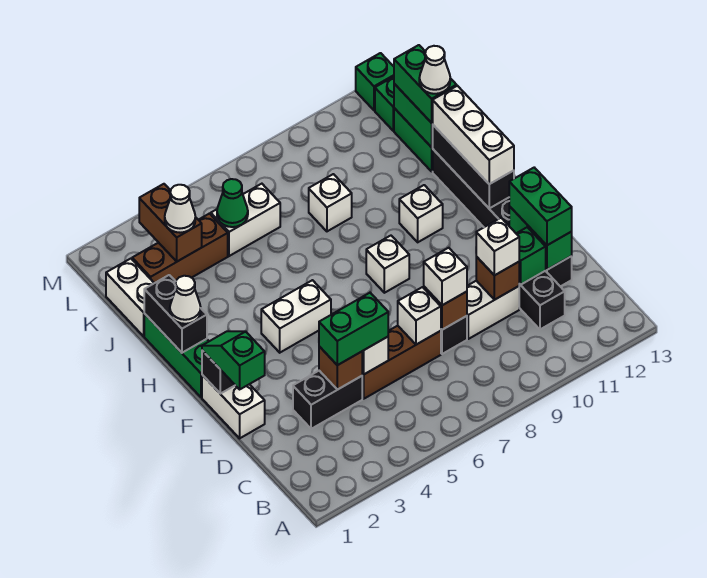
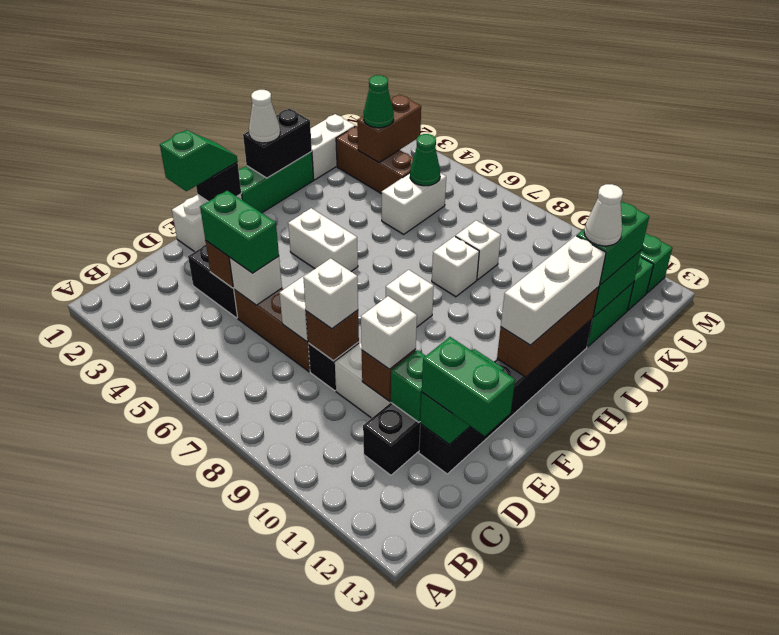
green 1x2 brick [509,168,572,245] -> green 1x2 brick turned to [422,337,515,436]
black 1x3 brick [433,125,514,208] -> brown 1x3 brick [497,287,599,377]
white 1x1 brick [399,185,443,242] -> white 1x1 brick moved to [432,236,479,297]
white 1x1 cone [165,185,195,233] -> green 1x1 cone [364,75,394,128]
white 1x2 brick [211,184,280,256] -> white 1x2 brick turned to [382,173,446,234]

